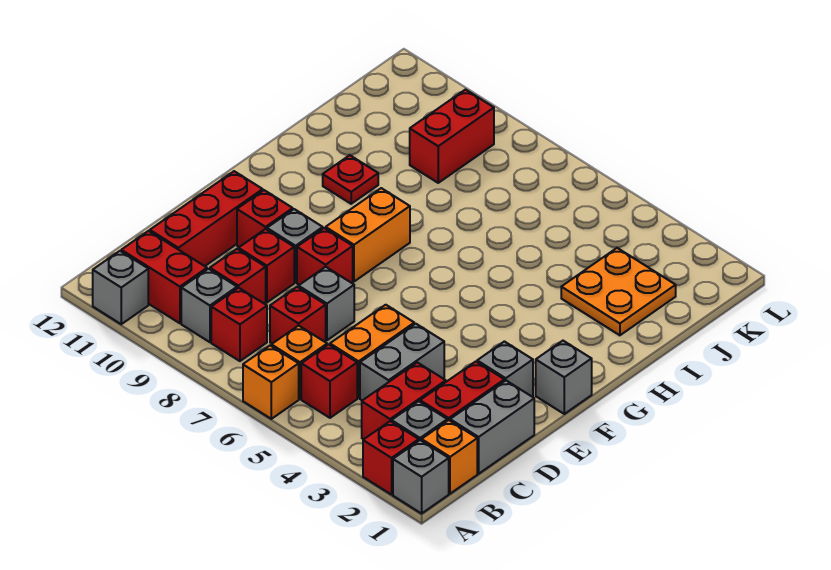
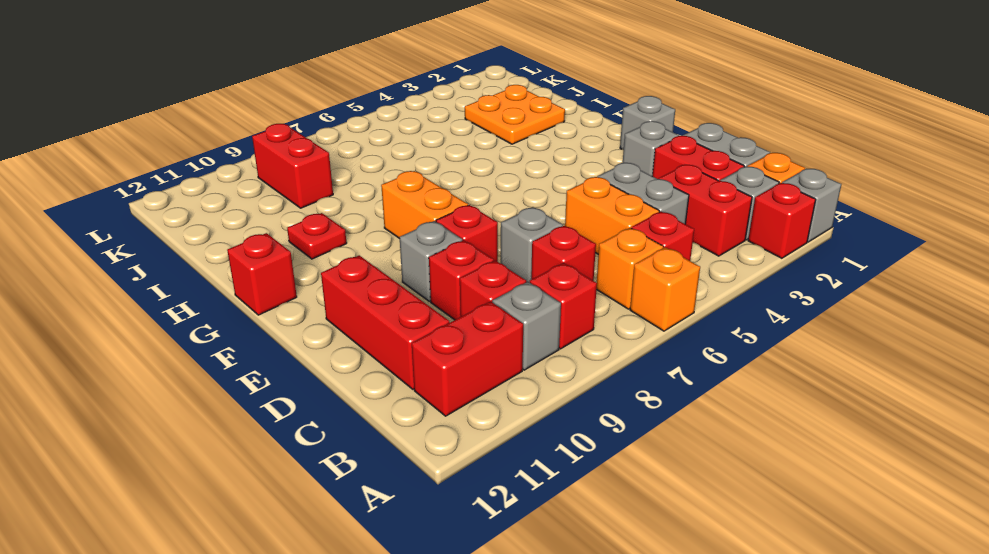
grey 1x1 brick [93,251,148,324] -> none
red 1x1 brick [237,190,293,247] -> red 1x1 brick moved to [227,233,297,315]

